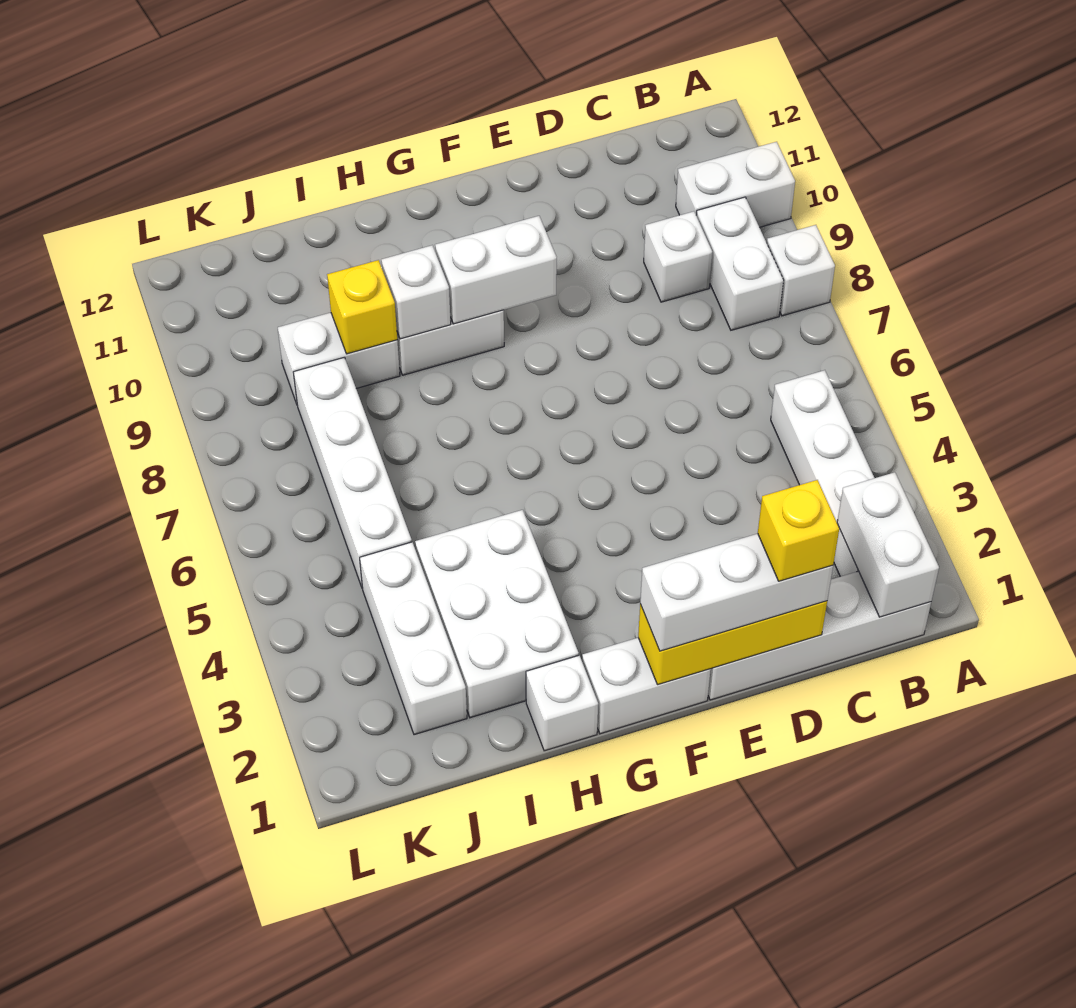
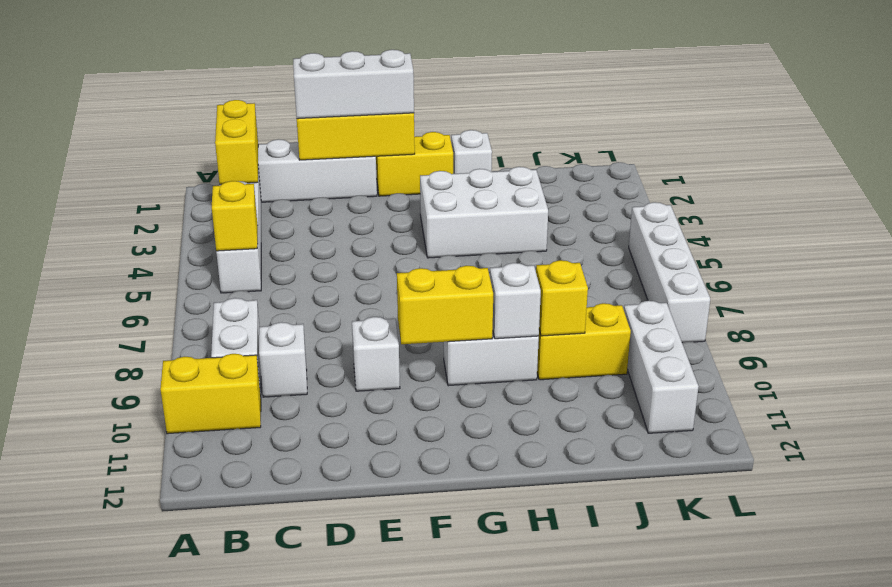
white 1x1 brick [767,225,835,316] -> white 1x1 brick moved to [352,317,400,391]
white 1x2 brick [676,142,795,227] -> yellow 1x2 brick [160,354,261,434]
white 1x2 brick [837,472,939,617] -> yellow 1x2 brick [215,100,258,184]
yellow 1x1 brick [758,480,839,581] -> yellow 1x1 brick moved to [212,181,258,251]
white 1x2 brick [582,638,711,734] -> yellow 1x2 brick [376,132,453,196]
white 1x2 brick [435,216,557,324] -> yellow 1x2 brick [397,266,493,344]
white 2x3 brick [415,510,579,718] -> white 2x3 brick turned to [420,167,548,258]
white 1x2 brick [278,313,400,404] -> yellow 1x2 brick [537,303,631,380]
white 1x3 brick [360,542,467,735] -> white 1x3 brick moved to [624,301,699,433]
white 1x4 brick [293,357,412,588] -> white 1x4 brick moved to [629,202,710,343]

